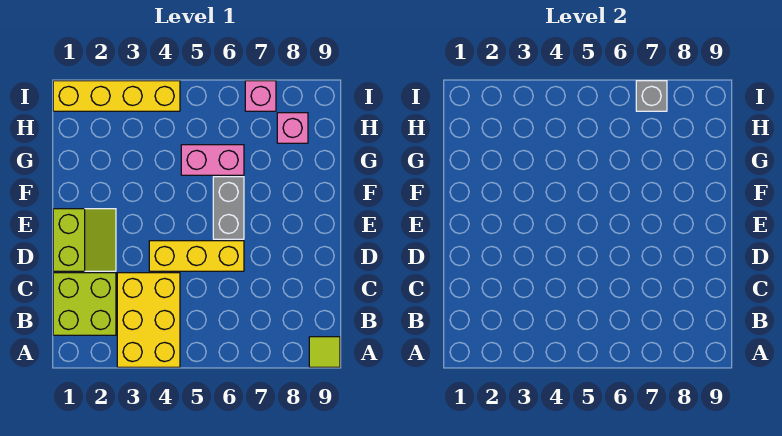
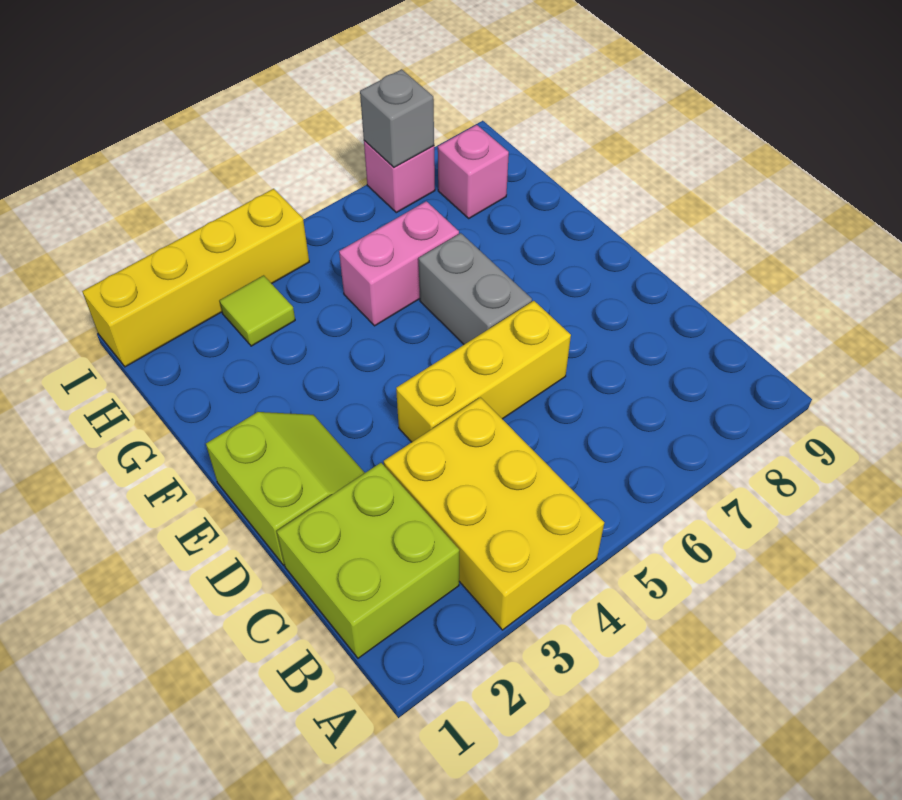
lime 1x1 tile [309,337,340,367] -> lime 1x1 tile moved to [220,275,295,346]

